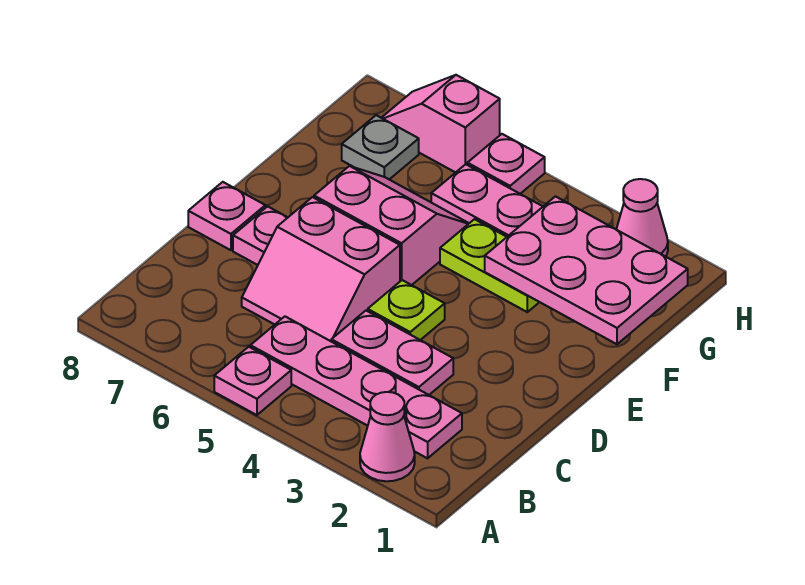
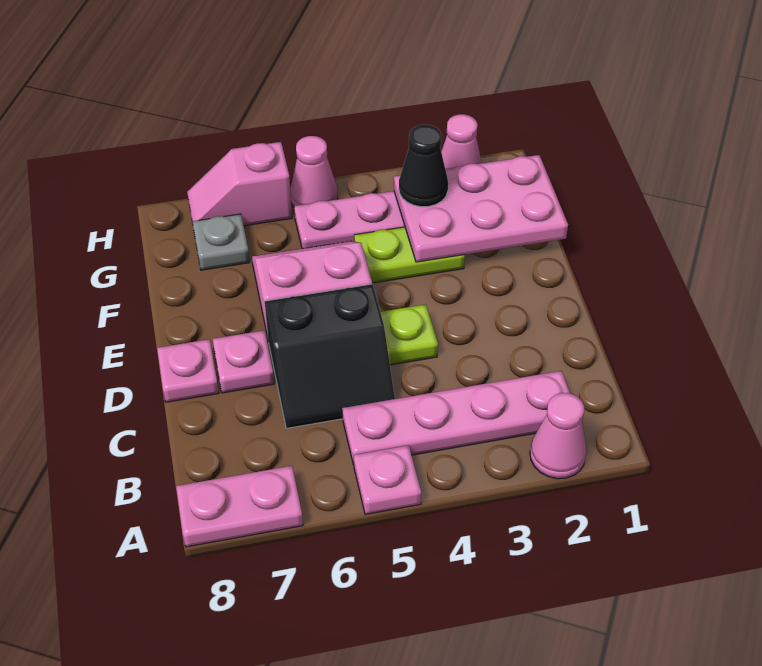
pink 1x2 plate [331,311,453,395] -> pink 1x2 plate moved to [176,466,303,547]
pink 2x2 slope [242,197,400,341] -> black 2x2 slope [265,284,395,428]
none -> black 1x1 cone [399,125,448,207]
pink 1x1 plate [467,134,545,194] -> pink 1x1 cone [290,136,338,207]

